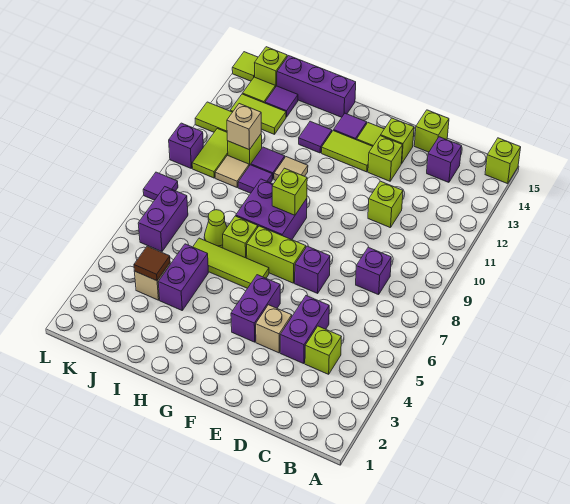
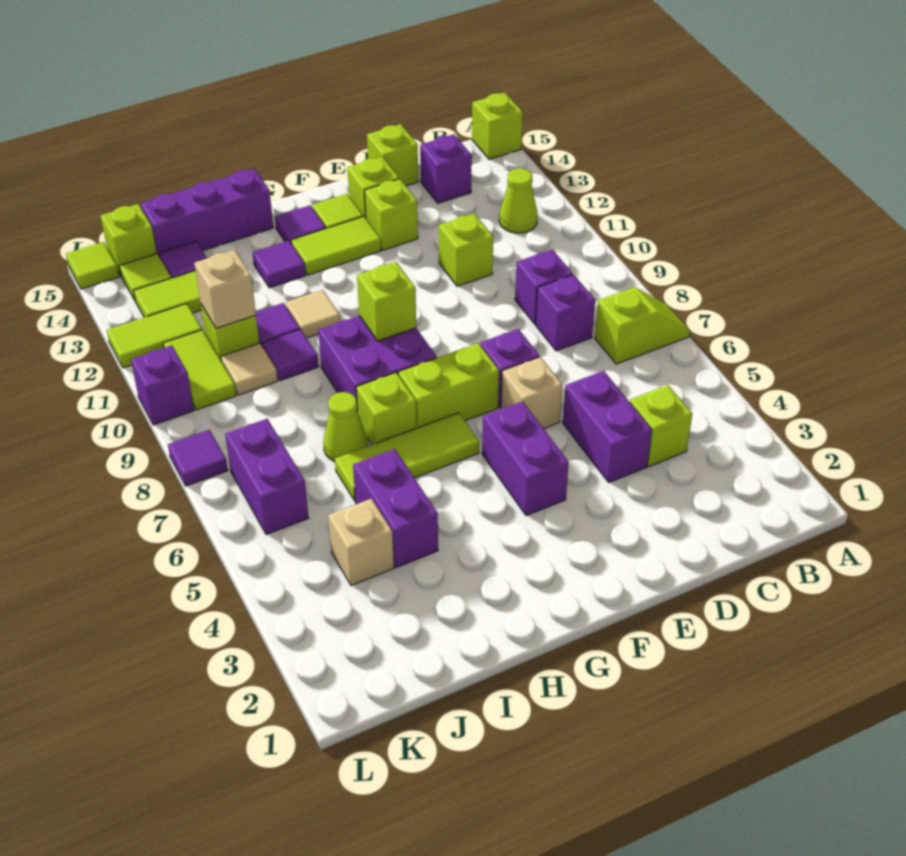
none -> lime 1x2 slope [595,287,690,364]
none -> lime 1x1 cone [499,168,538,233]
none -> purple 1x1 brick [515,250,573,324]
tan 1x1 brick [256,305,292,353] -> tan 1x1 brick moved to [501,357,562,429]
brown 1x1 tile [134,246,170,281] -> none

